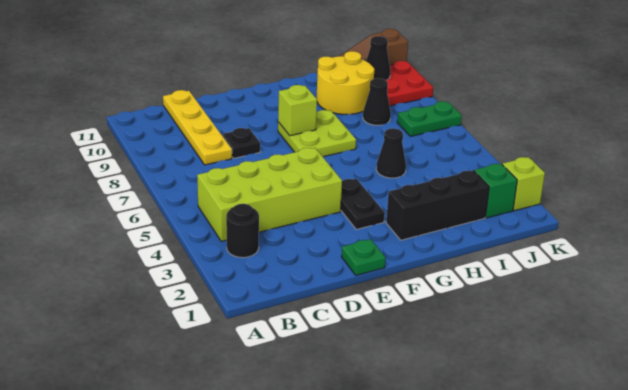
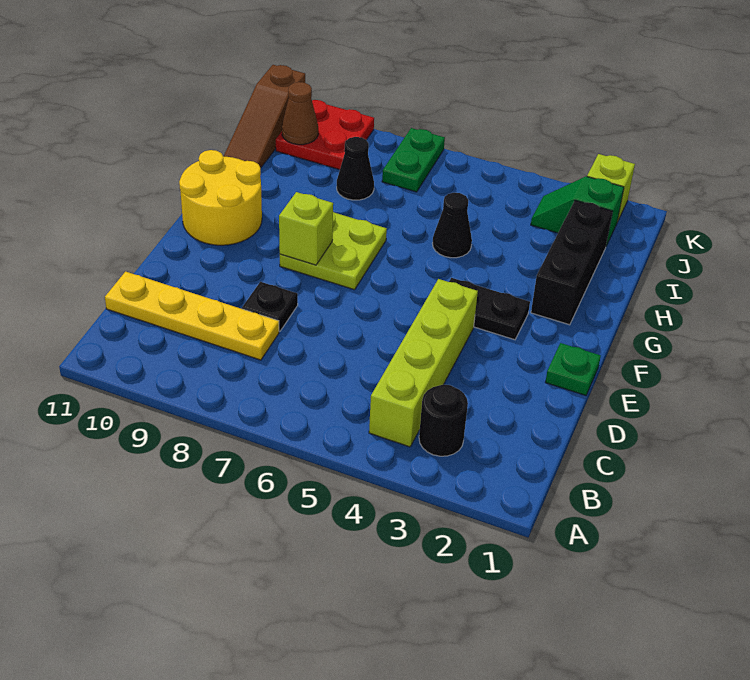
lime 2x4 brick [197,148,342,241] -> lime 1x4 brick [369,279,478,447]
yellow 2x2 round brick [317,51,374,114] -> yellow 2x2 round brick moved to [179,150,262,245]
black 1x1 cone [366,36,390,80] -> brown 1x1 cone [282,82,318,145]

